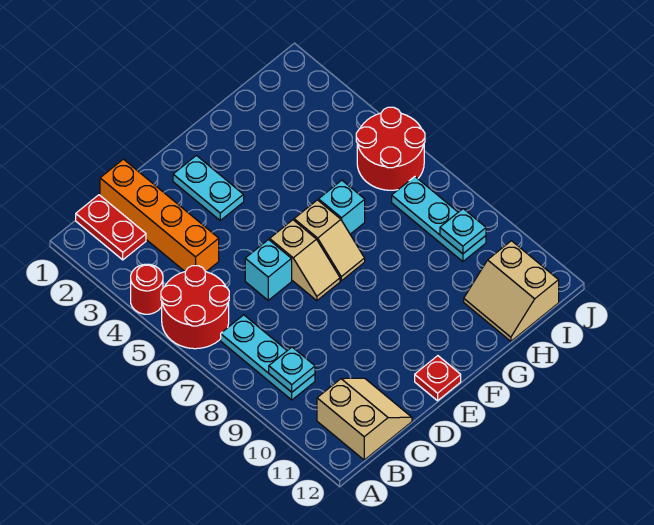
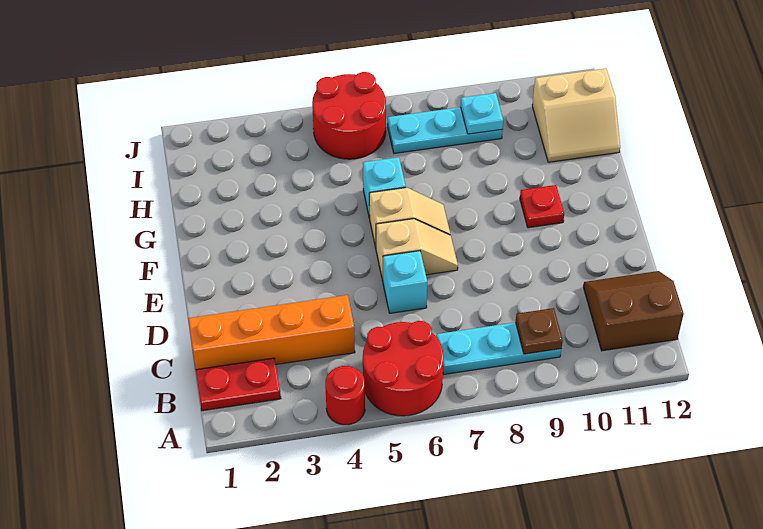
cyan 1x1 plate [269,347,315,392] -> brown 1x1 plate [516,308,563,354]
tan 2x2 slope [317,378,412,460] -> brown 2x2 slope [583,271,684,351]
cyan 1x2 plate [173,155,244,220] -> none
red 1x1 plate [415,356,461,401] -> red 1x1 plate moved to [520,185,564,228]

